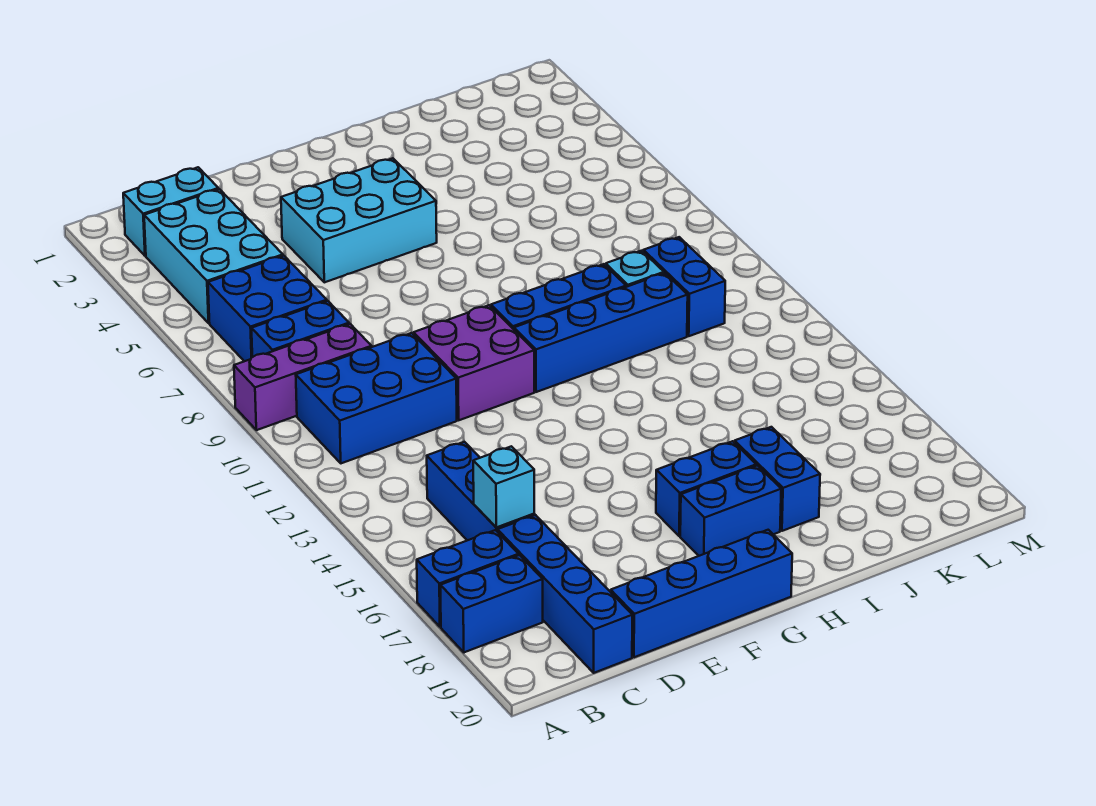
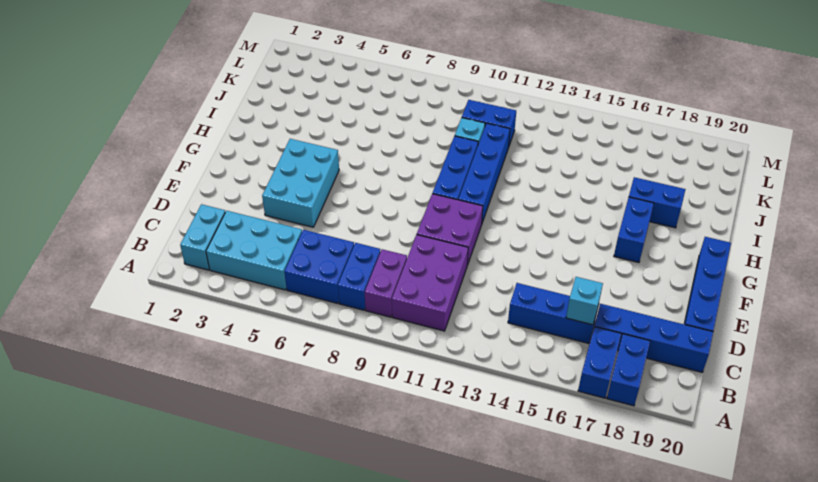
purple 1x3 brick [234,324,372,430] -> purple 1x2 brick [365,249,407,317]
blue 2x3 brick [296,333,457,463] -> purple 2x3 brick [392,235,468,331]
blue 1x2 brick [680,466,781,556] -> none

